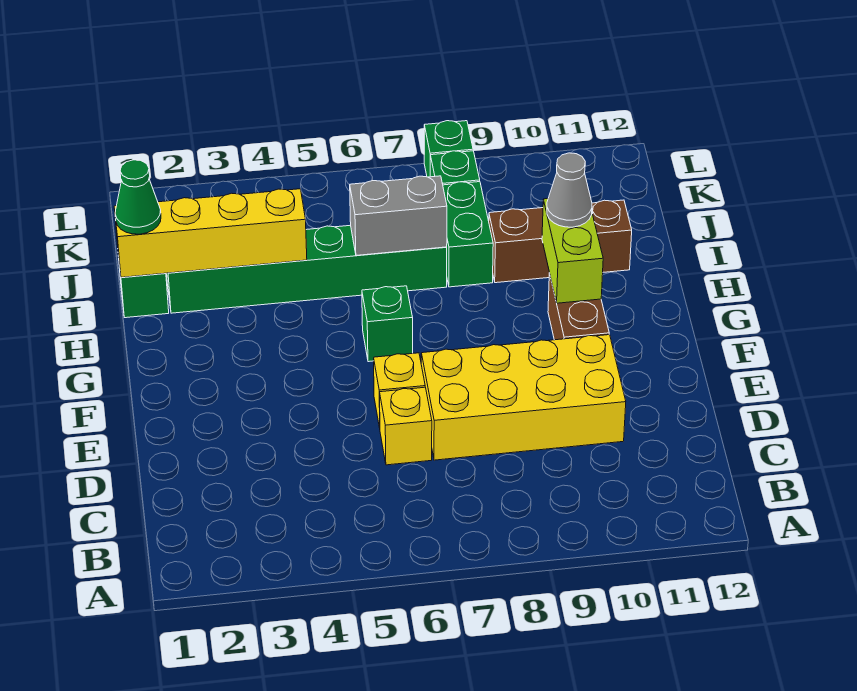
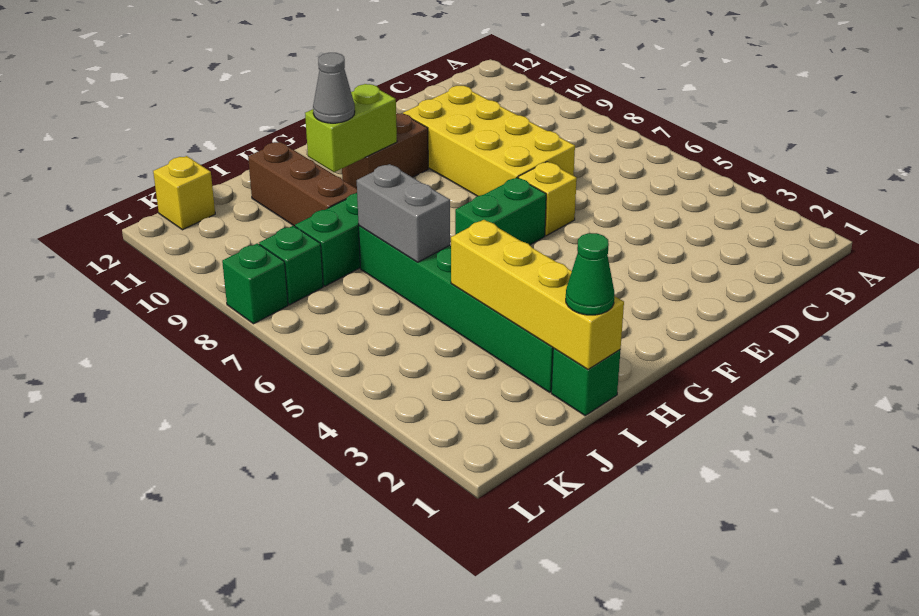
yellow 1x1 brick [380,387,432,465] -> yellow 1x1 brick moved to [153,156,215,230]
green 1x1 brick [362,286,413,362] -> green 1x2 brick [455,178,546,245]

